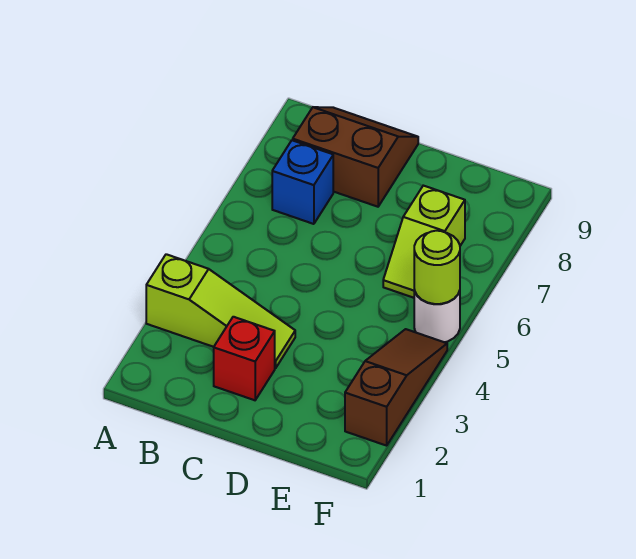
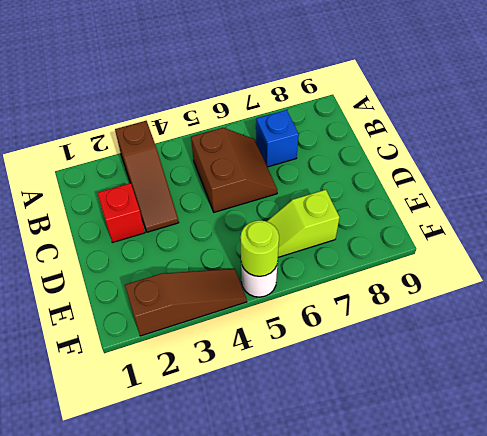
lime 1x3 slope [146,254,295,368] -> brown 1x3 slope [115,121,179,232]
brown 2x2 slope [293,107,418,207] -> brown 2x2 slope moved to [191,128,277,212]

